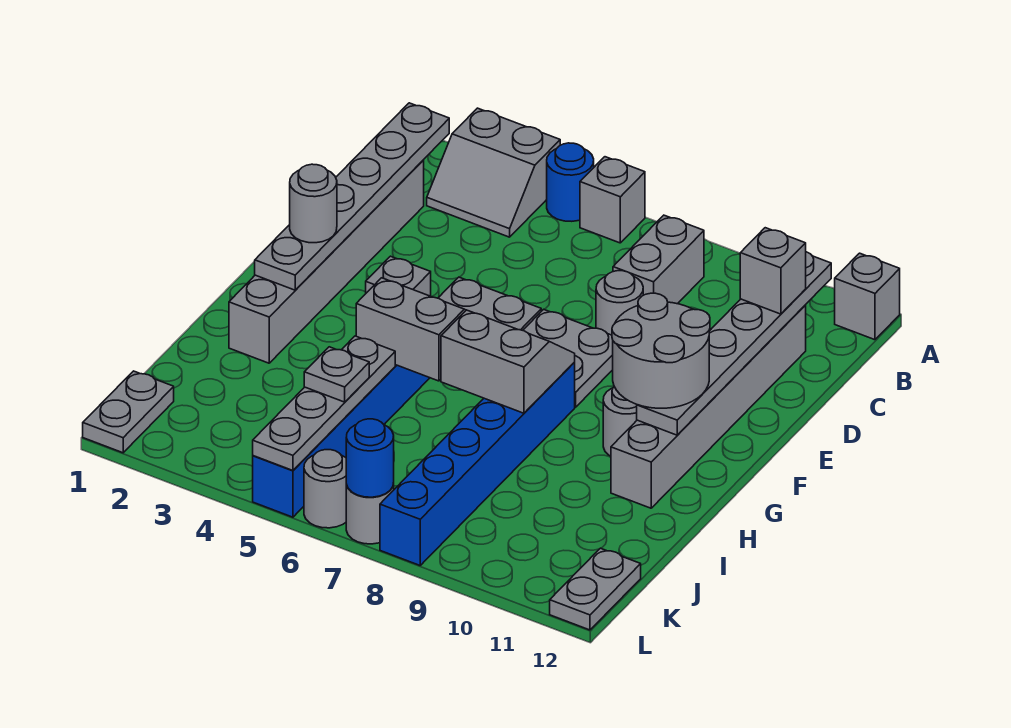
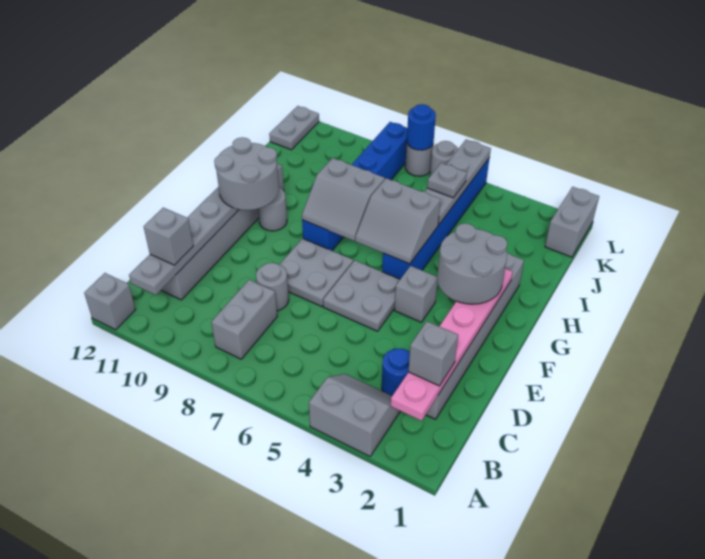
blue 1x1 round brick [547,143,594,221] -> blue 1x1 round brick moved to [382,349,410,396]
grey 1x1 brick [580,157,645,243] -> grey 1x1 brick moved to [408,322,458,386]
grey 1x6 plate [255,103,449,290] -> pink 1x6 plate [391,269,513,421]
grey 1x1 round brick [290,164,337,243] -> grey 2x2 round brick [437,223,507,304]
grey 1x2 plate [83,371,174,453] -> grey 1x2 brick [545,187,599,257]

